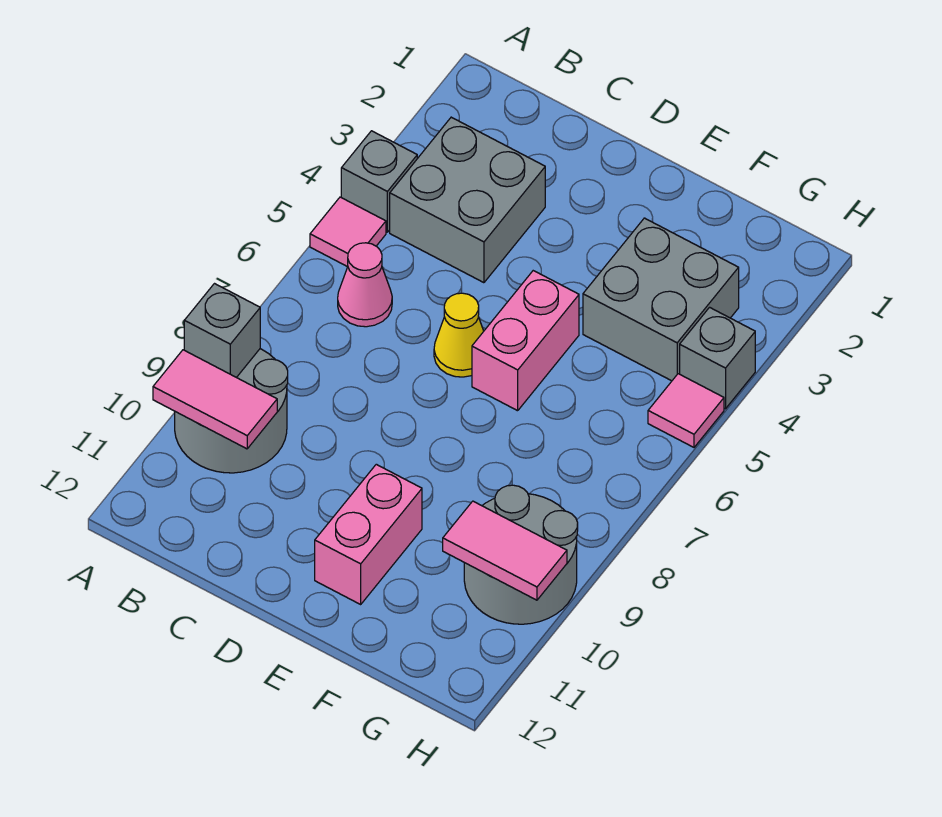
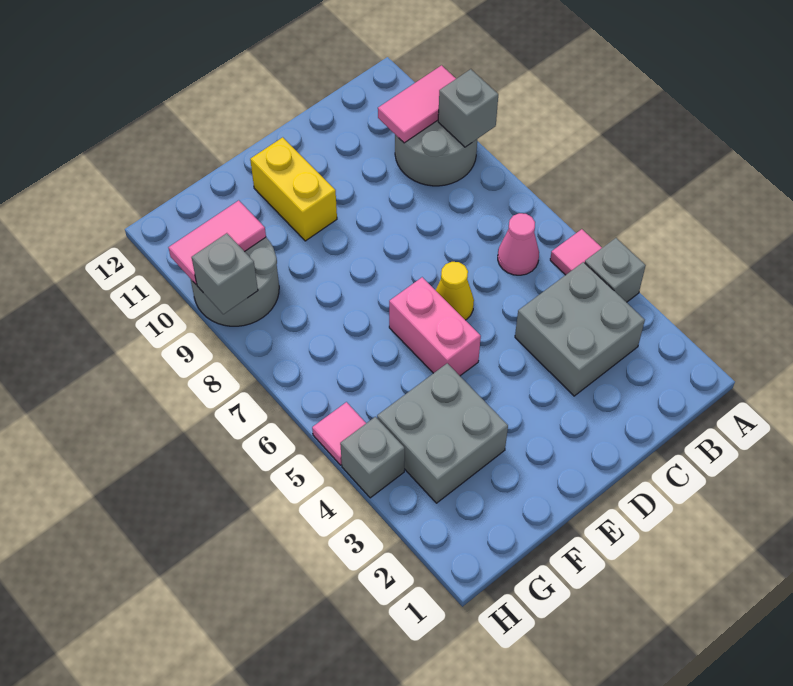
pink 1x2 brick [315,464,422,604] -> yellow 1x2 brick [250,137,337,241]
none -> grey 1x1 brick [192,233,258,314]

